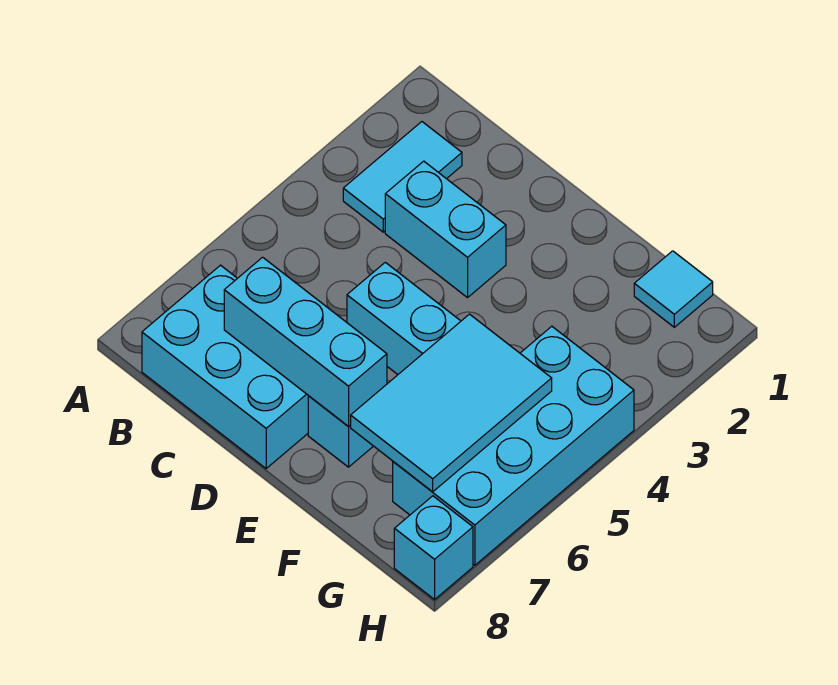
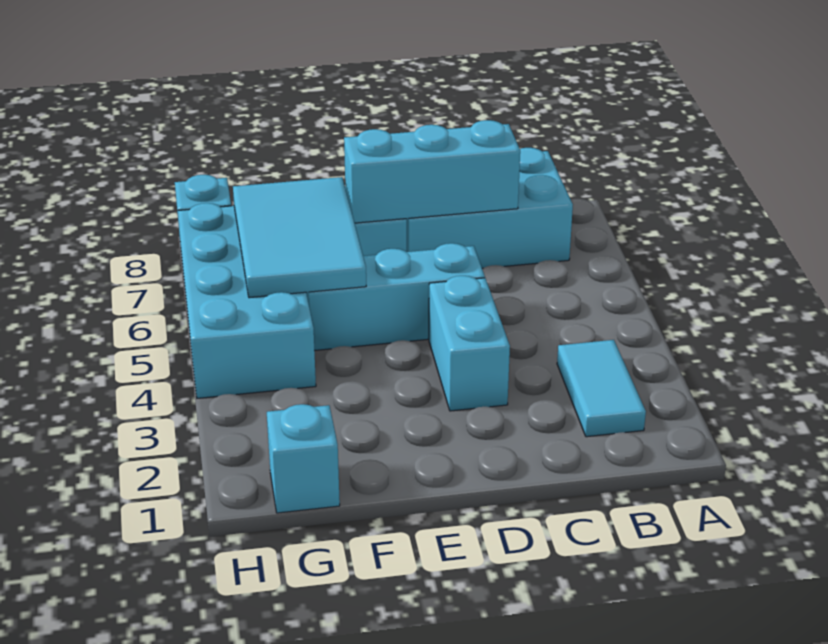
cyan 1x2 brick [385,161,506,298] -> cyan 1x2 brick turned to [429,276,510,411]
cyan 1x1 tile [634,251,713,327] -> cyan 1x1 brick [267,404,340,513]

